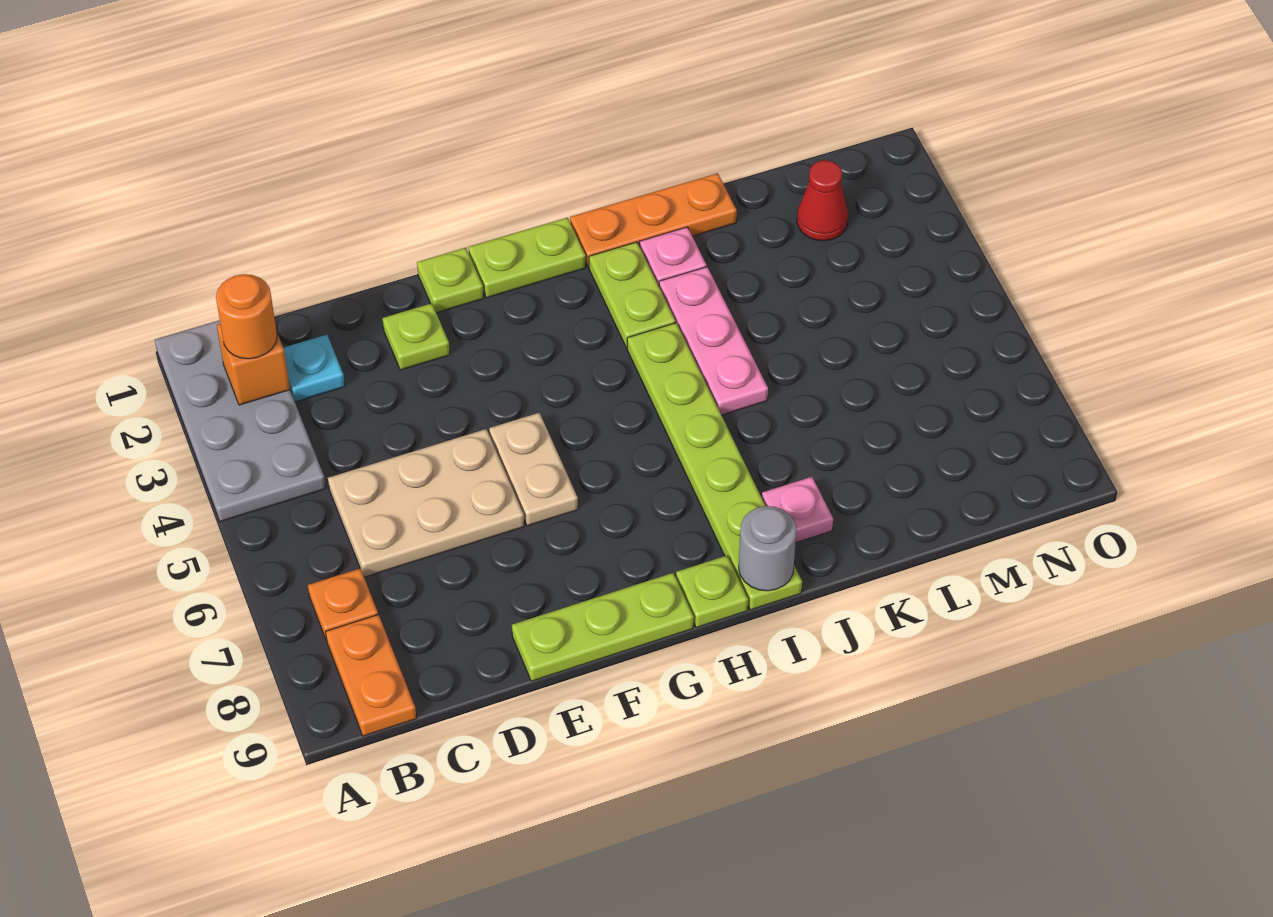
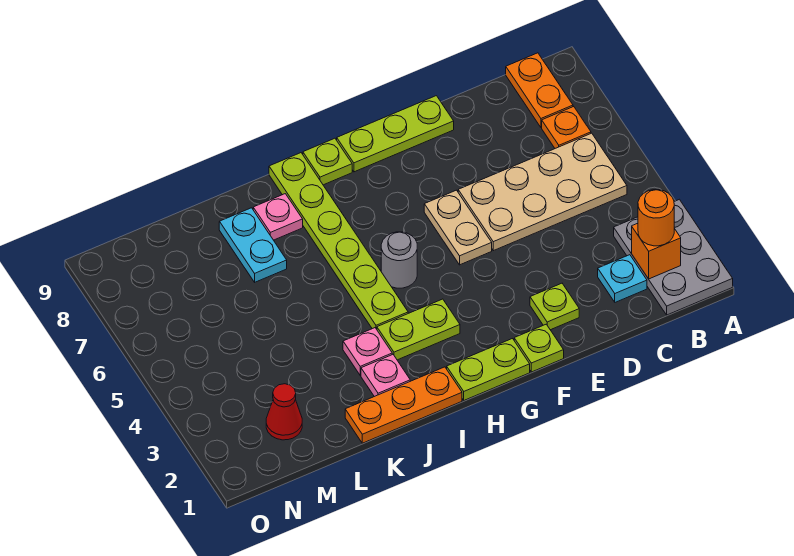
grey 2x4 plate [155,320,326,521] -> grey 2x3 plate [614,199,733,315]
tan 2x3 plate [328,429,524,577] -> tan 2x4 plate [458,133,627,251]
lime 1x2 plate [589,242,676,348] -> lime 1x2 plate turned to [377,299,460,360]
grey 1x1 round brick [739,506,797,591] -> grey 1x1 round brick moved to [381,232,417,288]
pink 1x3 plate [659,267,768,415] -> pink 1x1 plate [343,328,392,375]
none -> cyan 1x2 plate [219,208,287,282]

